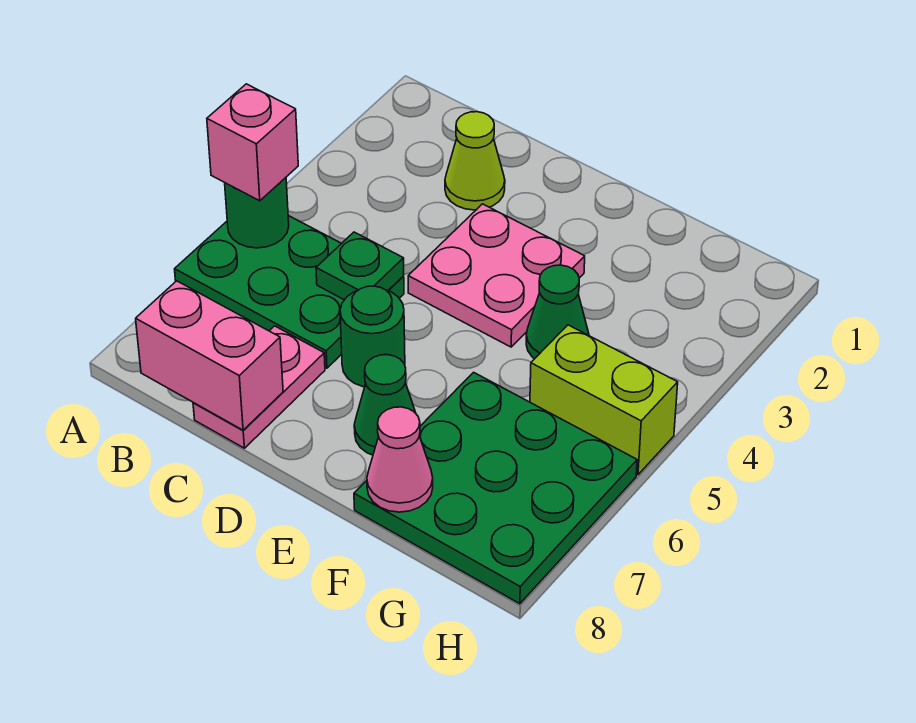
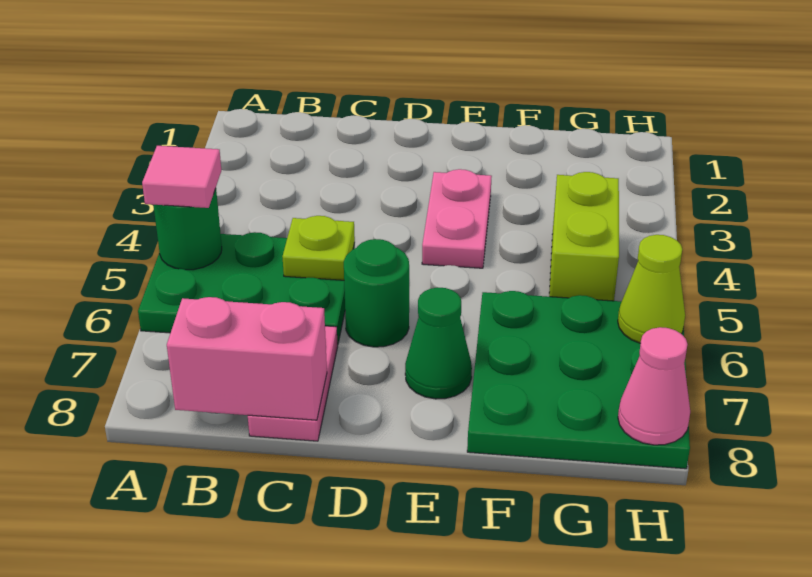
pink 1x1 brick [207,84,298,201] -> pink 1x1 tile [142,146,221,208]
lime 1x1 cone [445,112,505,210] -> lime 1x1 cone moved to [618,235,685,343]
green 1x1 plate [316,232,404,300] -> lime 1x1 plate [283,216,355,280]
pink 2x2 plate [408,204,585,347] -> pink 1x2 plate [422,169,492,268]
green 1x1 cone [526,265,589,359] -> none
pink 1x1 cone [367,407,433,512] -> pink 1x1 cone moved to [618,327,690,445]
lime 1x2 brick [530,325,678,475] -> lime 1x2 brick turned to [549,172,619,301]

